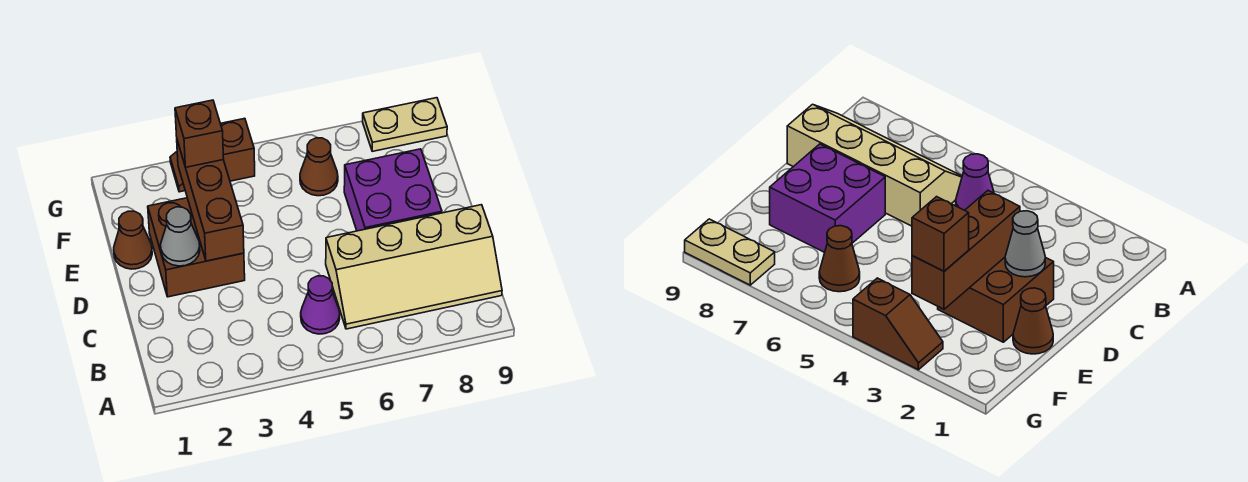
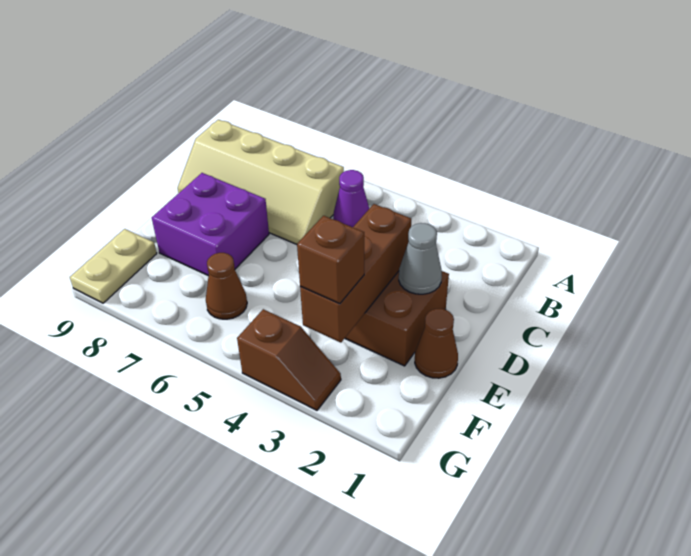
tan 2x4 slope [326,205,502,329] -> tan 2x4 slope turned to [178,120,344,244]
tan 1x2 plate [363,98,447,151] -> tan 1x2 plate turned to [70,229,157,303]

